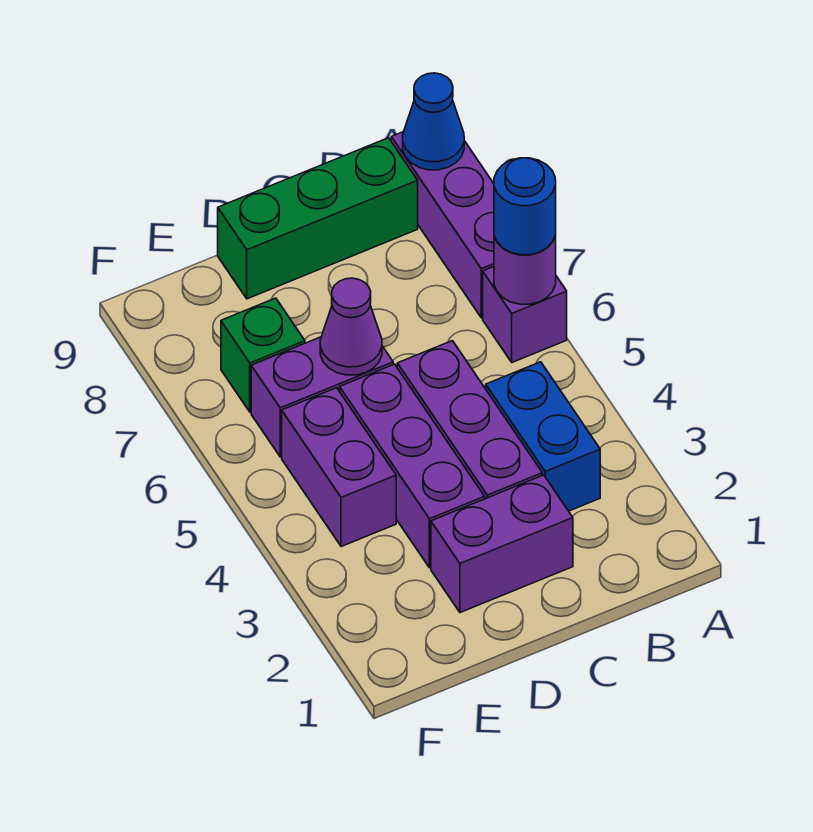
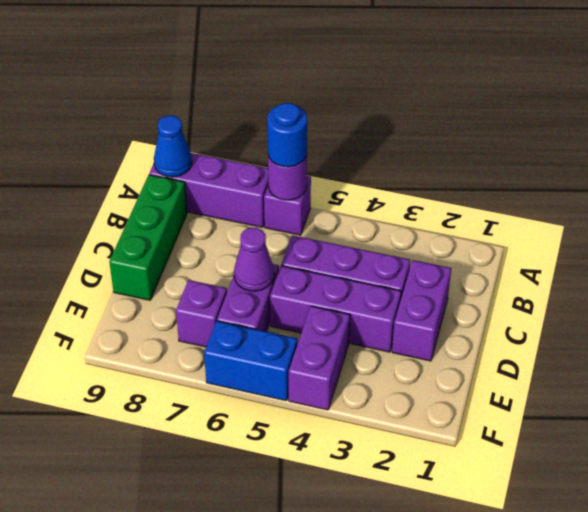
blue 1x2 brick [486,362,600,511] -> blue 1x2 brick moved to [204,321,297,401]
purple 1x2 brick [282,388,396,547] -> purple 1x2 brick turned to [289,306,350,410]
green 1x1 brick [221,298,305,412] -> purple 1x1 brick [176,280,227,347]

